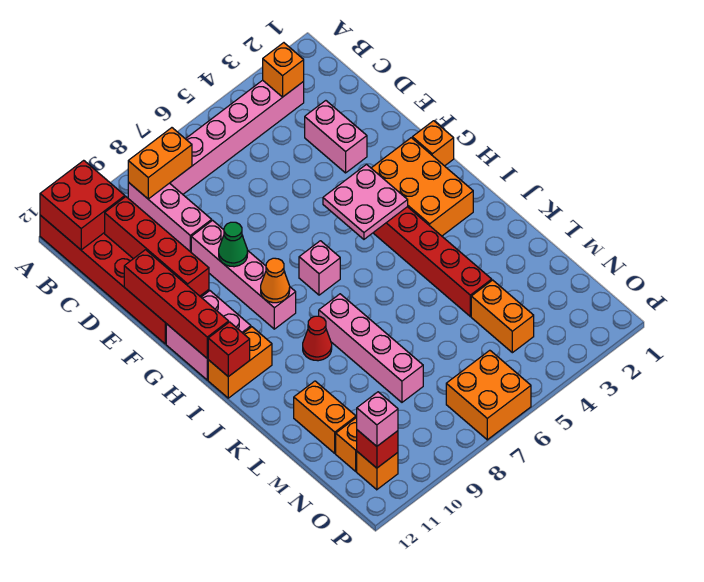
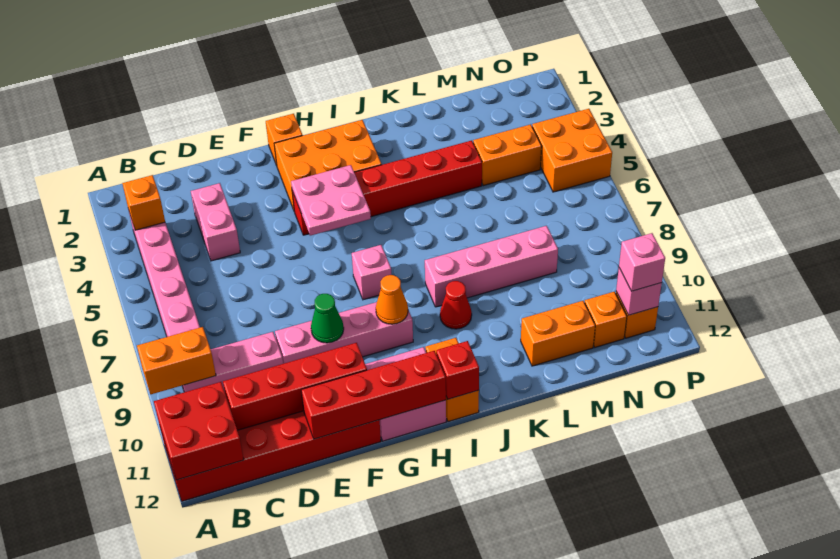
orange 1x2 brick [128,128,192,199] -> orange 1x2 brick turned to [137,327,216,394]
pink 1x2 brick [305,101,367,173] -> pink 1x2 brick turned to [191,183,240,261]
orange 2x2 brick [446,350,531,440] -> orange 2x2 brick moved to [532,109,612,192]
red 1x1 brick [357,430,398,468] -> pink 1x1 brick [616,268,662,315]

